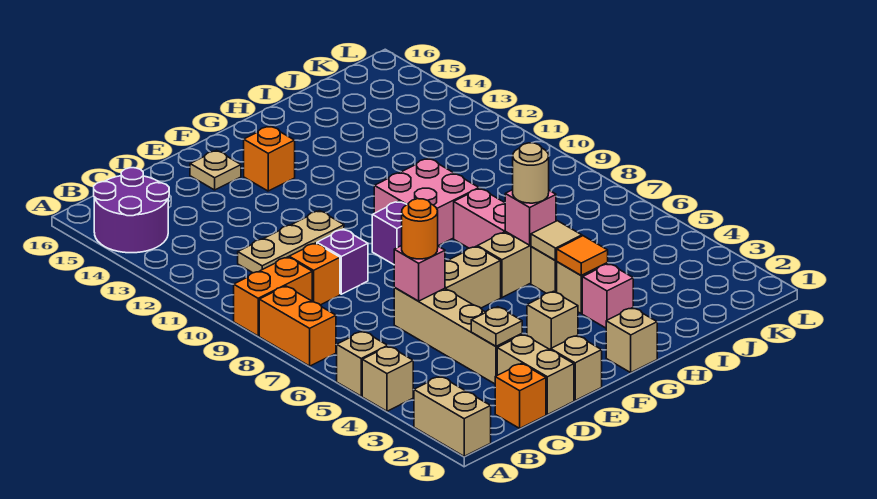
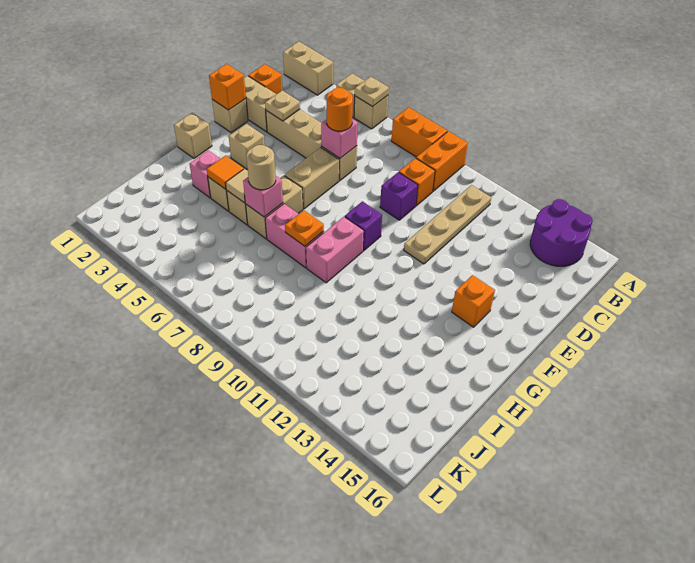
tan 1x3 plate [238,211,344,273] -> tan 1x4 plate [404,185,491,264]
none -> orange 1x1 brick [209,64,246,110]
tan 1x1 plate [190,150,241,190] -> tan 1x1 plate moved to [355,77,389,107]
pink 2x2 brick [374,158,479,246] -> pink 1x2 brick [306,217,364,283]
none -> orange 1x1 plate [285,210,324,246]

